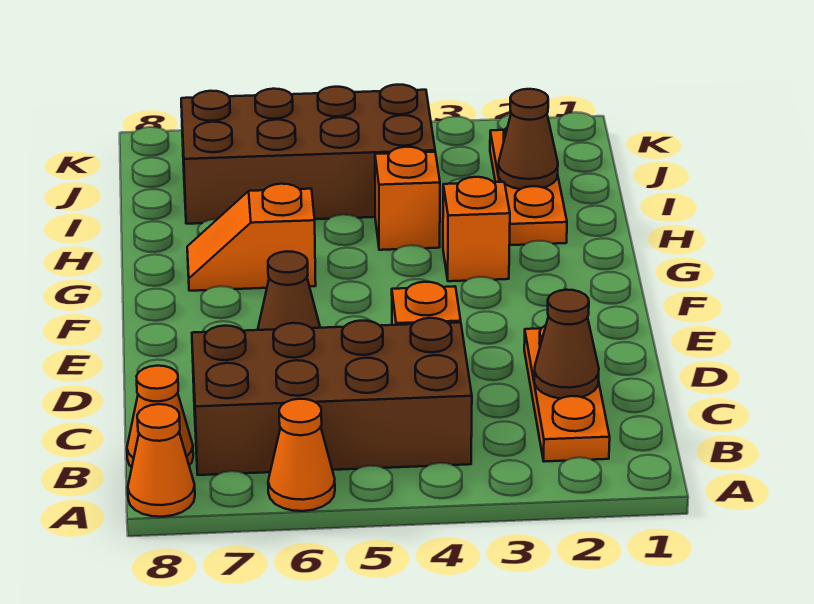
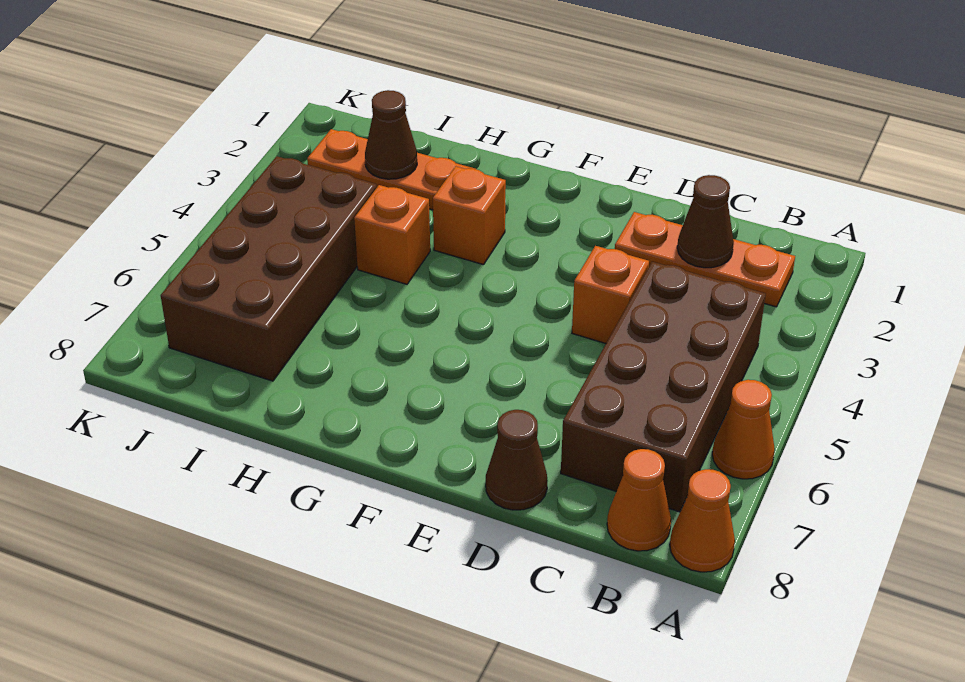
brown 1x1 cone [258,251,320,330] -> brown 1x1 cone moved to [486,410,548,510]
orange 1x2 slope [187,184,316,291] -> none

